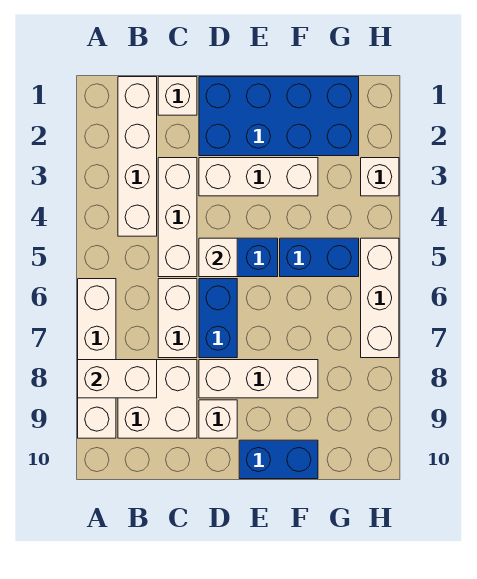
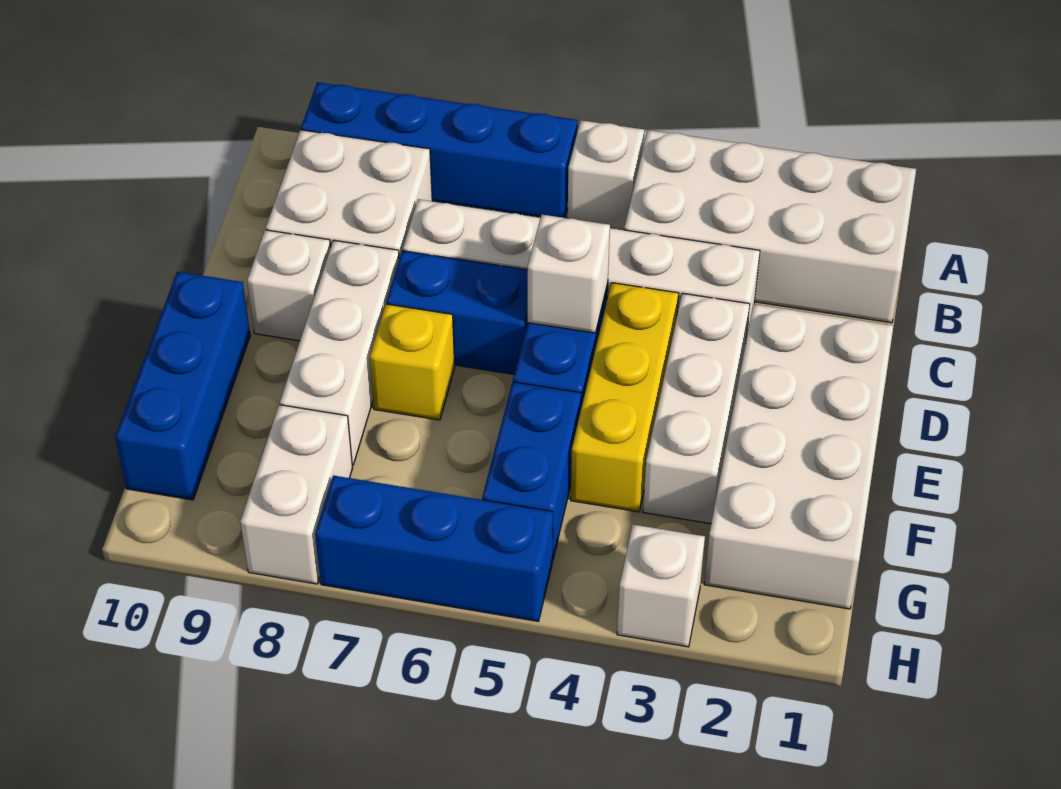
white 1x4 brick [78,279,116,438] -> blue 1x4 brick [301,82,577,218]
white 1x2 brick [78,360,157,398] -> white 1x2 brick moved to [240,405,353,584]
white 1x4 brick [118,77,157,236] -> white 2x4 brick [624,130,916,323]
white 1x1 brick [158,77,197,115] -> white 1x1 brick moved to [568,120,644,230]
blue 2x4 brick [199,77,359,156] -> white 2x4 brick [704,304,894,609]
none -> yellow 1x3 brick [571,283,679,512]
none -> yellow 1x1 brick [370,304,455,420]
blue 1x2 brick [239,440,318,479] -> blue 1x3 brick [115,272,250,500]
white 1x3 brick [361,238,399,358] -> blue 1x3 brick [315,475,553,621]

